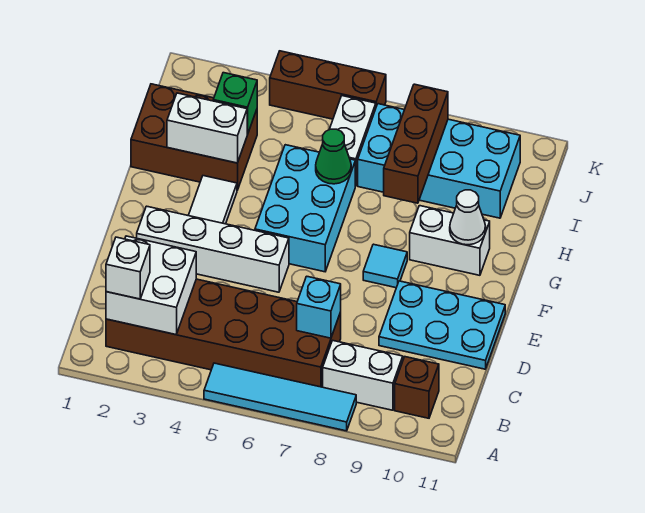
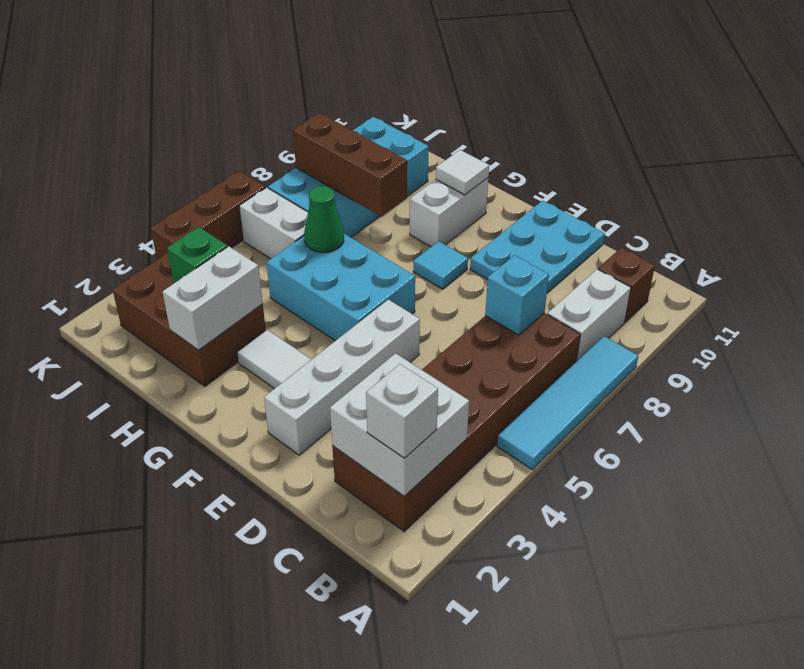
white 1x1 cone [450,190,486,245] -> white 1x1 tile [436,150,489,195]
brown 2x3 brick [131,84,257,190] -> brown 2x3 brick turned to [113,253,266,386]

